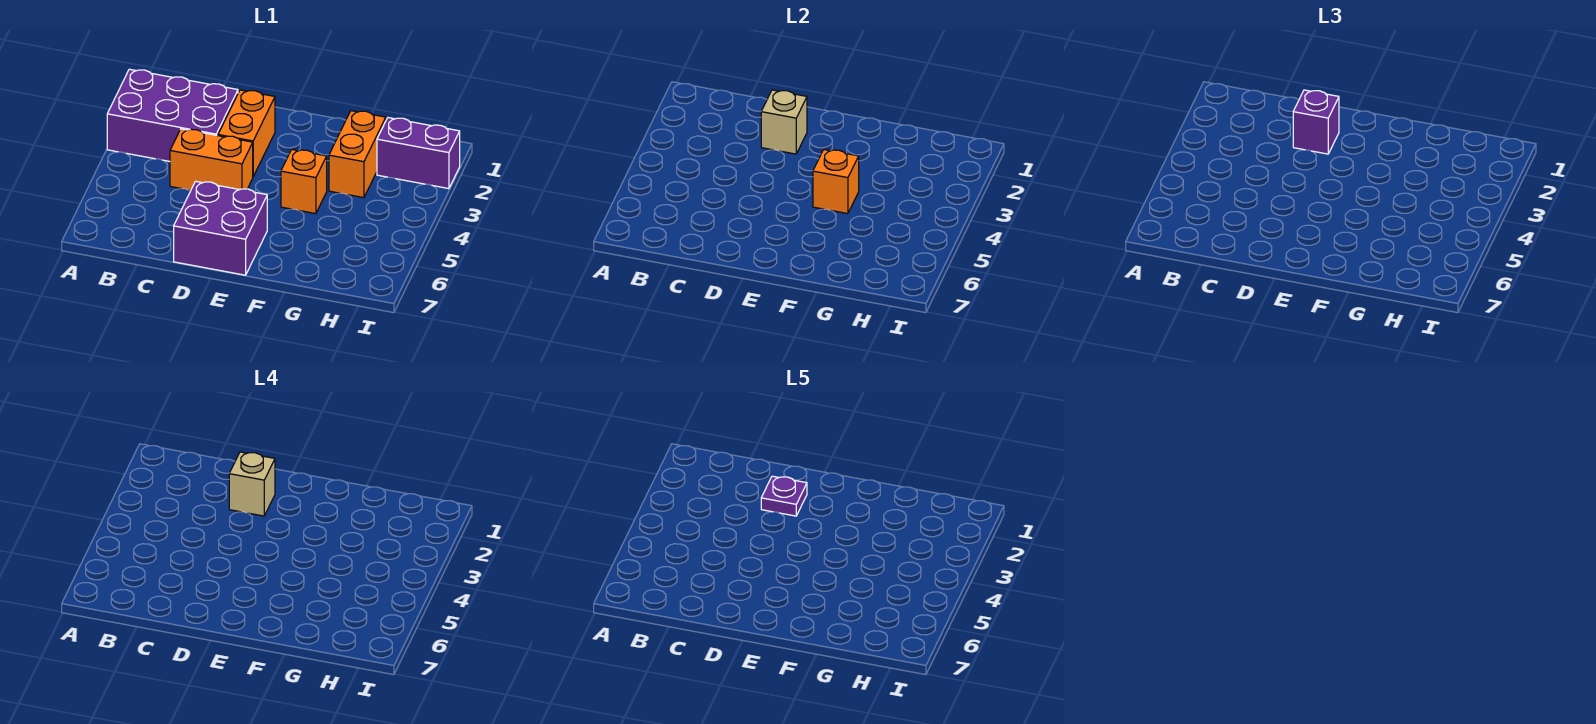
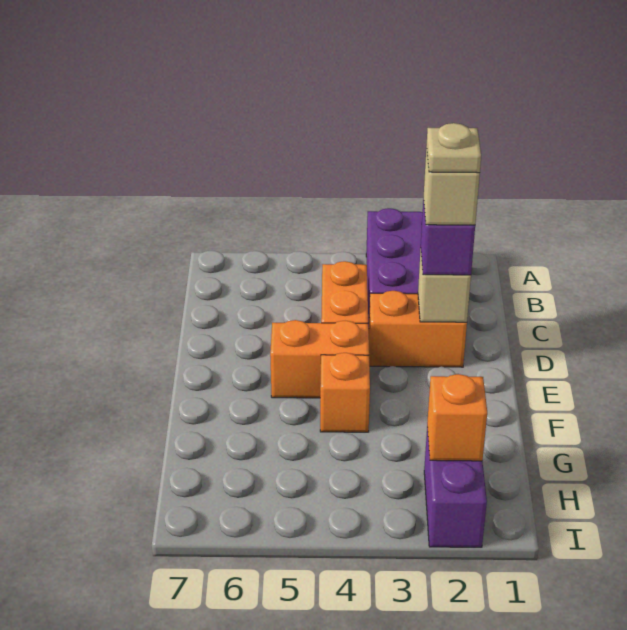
purple 1x1 plate [761,476,807,516] -> tan 1x1 plate [427,123,481,173]
purple 2x2 brick [174,181,267,275] -> none
orange 1x1 brick [813,150,859,214] -> orange 1x1 brick moved to [427,374,487,461]
orange 1x2 brick [329,111,386,198] -> orange 1x2 brick moved to [270,320,369,398]

